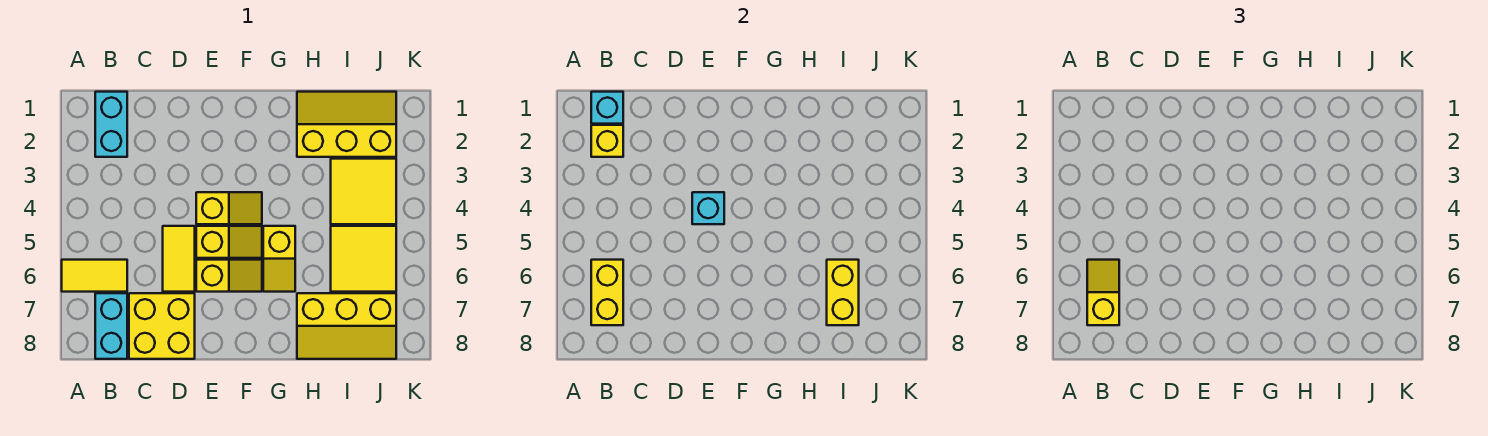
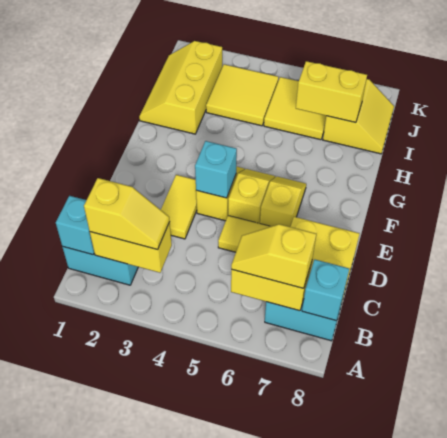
yellow 1x2 tile [62,260,127,292] -> yellow 1x2 tile moved to [161,175,197,239]
yellow 1x1 brick [591,125,623,157] -> yellow 1x2 brick [90,222,172,273]
none -> cyan 1x1 brick [302,259,349,320]
yellow 1x2 slope [263,226,295,292] -> yellow 1x2 slope moved to [84,178,170,250]
yellow 2x3 slope [297,293,396,359] -> yellow 2x2 slope [323,79,394,154]

